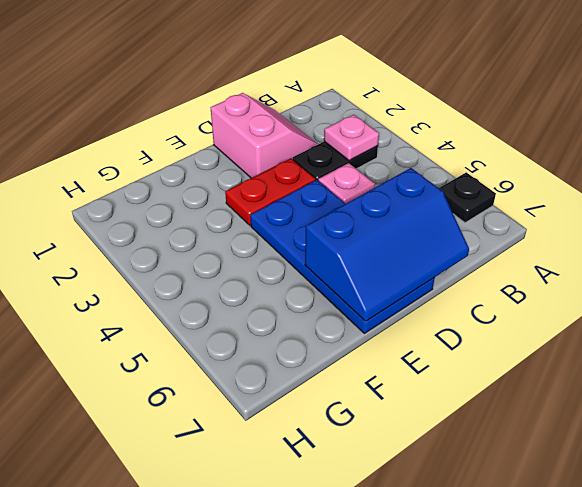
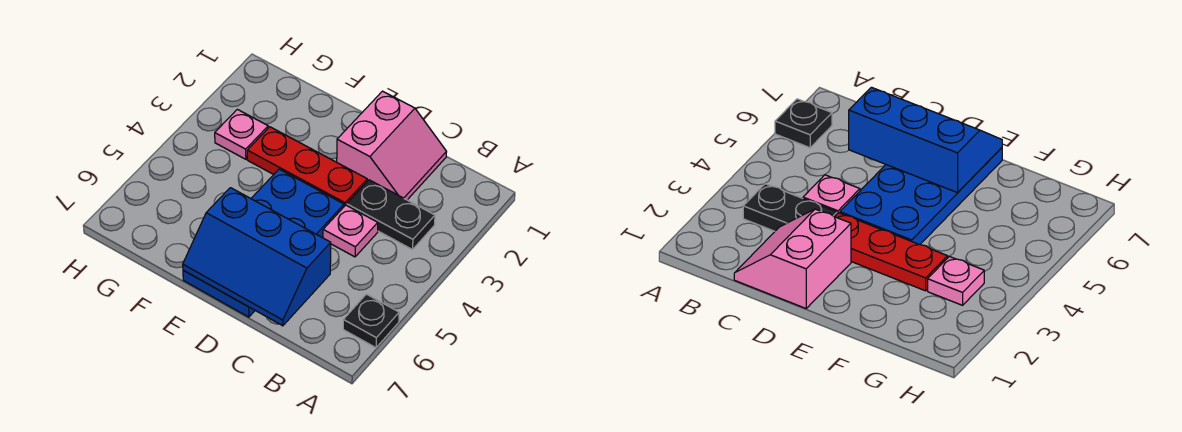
pink 1x1 plate [324,115,379,161] -> pink 1x1 plate moved to [215,109,268,159]
red 1x2 plate [225,159,315,225] -> red 1x3 plate [247,127,367,206]

